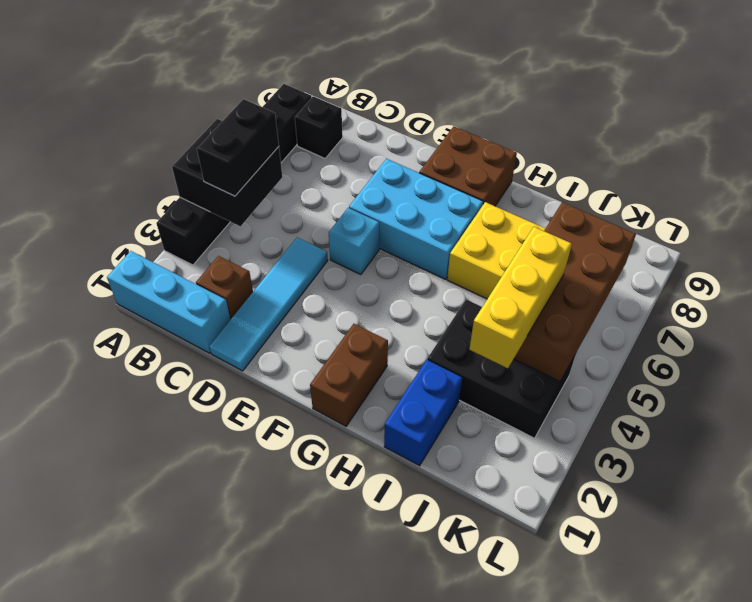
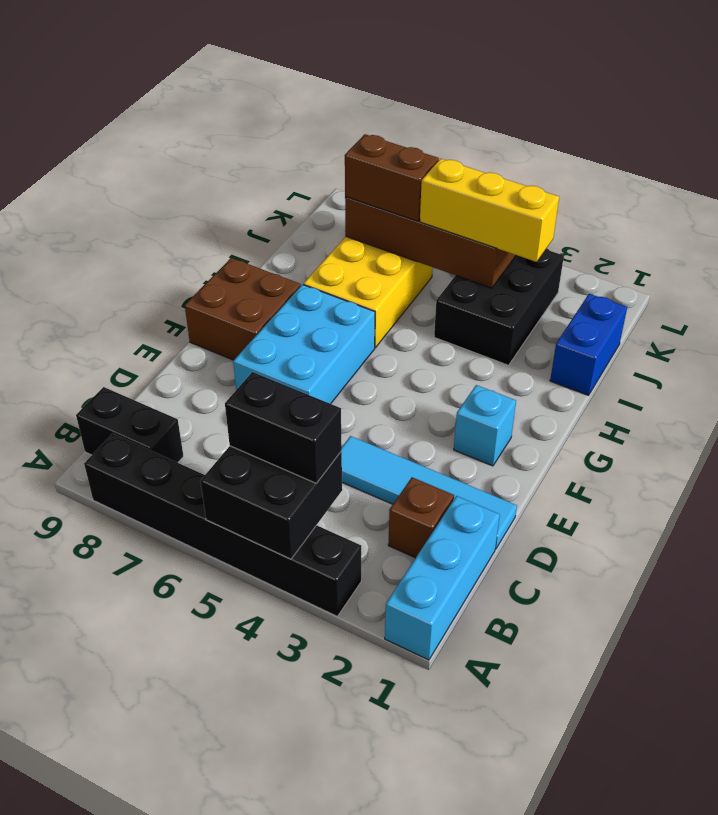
black 1x1 brick [295,96,343,158] -> black 1x2 brick [76,387,183,463]
cyan 1x1 brick [329,208,379,275] -> cyan 1x1 brick moved to [454,385,516,466]
brown 1x2 brick [310,324,388,426] -> brown 1x2 brick moved to [345,134,439,221]
blue 1x2 brick [384,360,462,466] -> blue 1x2 brick turned to [550,294,627,395]

